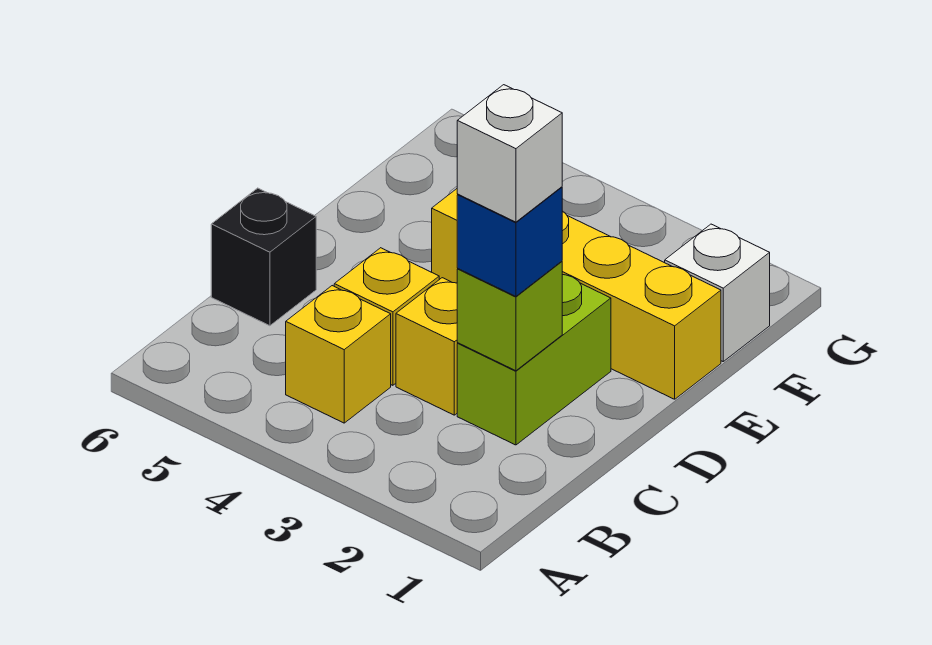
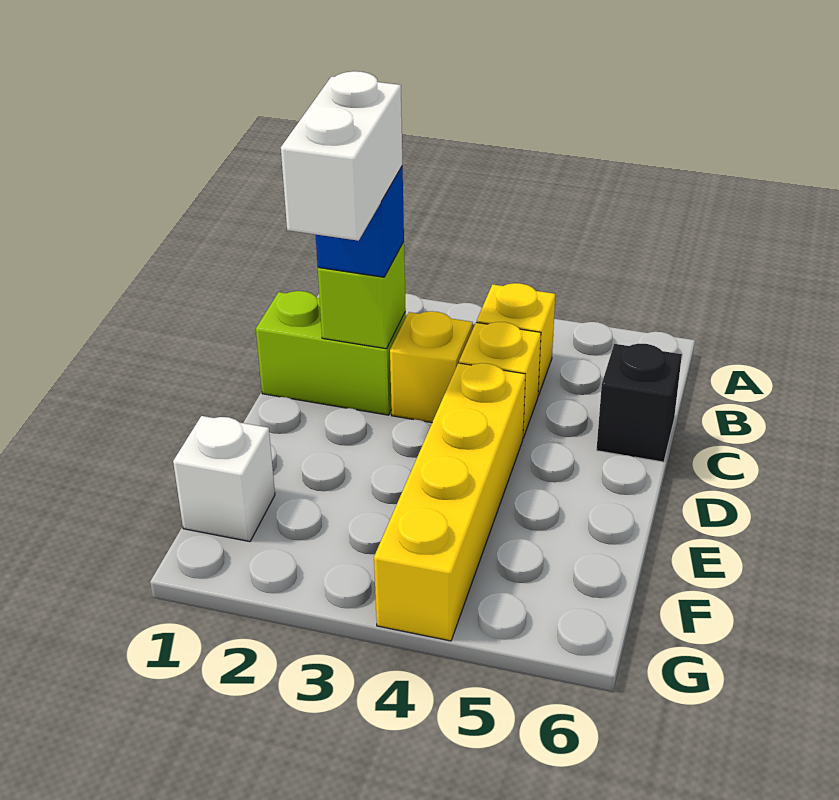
lime 1x2 brick [457,275,611,445] -> lime 1x2 brick turned to [256,291,406,415]
white 1x1 brick [457,85,562,222] -> white 1x2 brick [281,71,402,241]
yellow 1x4 brick [432,189,721,399] -> yellow 1x4 brick turned to [374,363,525,641]

